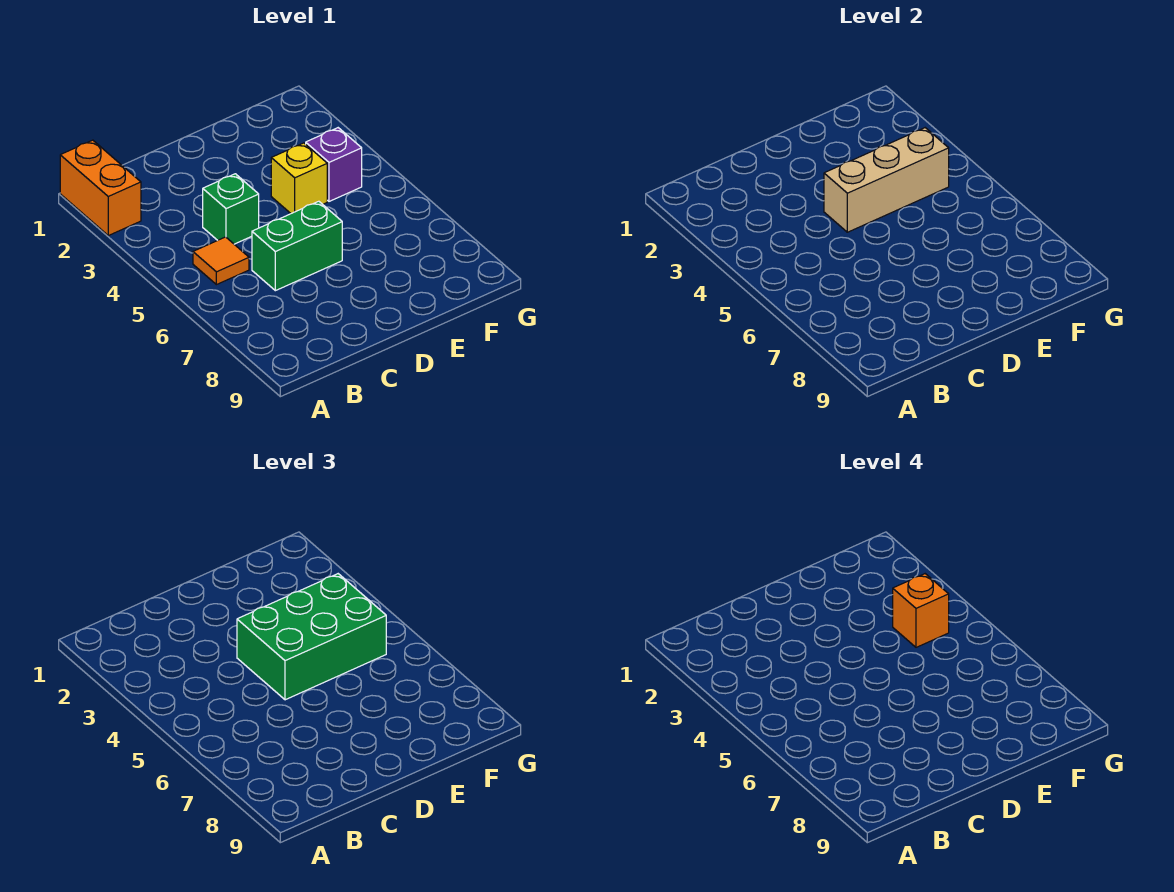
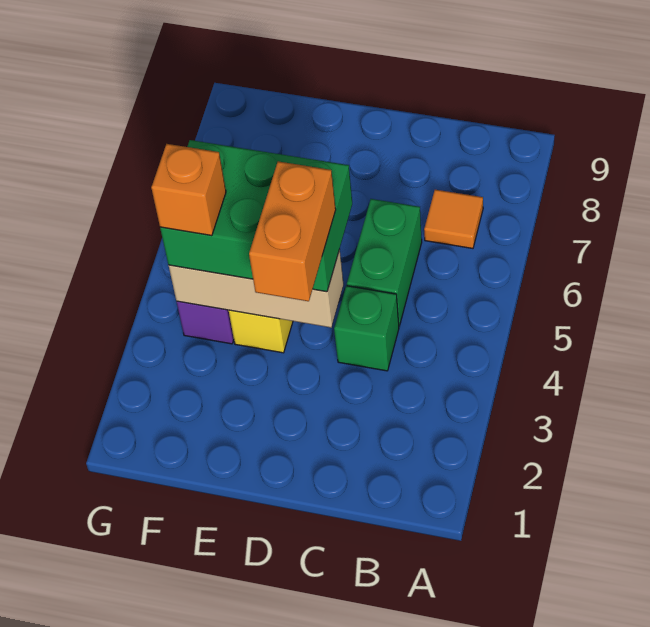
orange 1x2 brick [60,140,141,236] -> orange 1x2 brick moved to [249,161,336,301]
orange 1x1 tile [193,237,249,285] -> orange 1x1 tile moved to [424,190,483,248]
green 1x2 brick [252,201,342,291] -> green 1x2 brick turned to [347,199,422,326]

